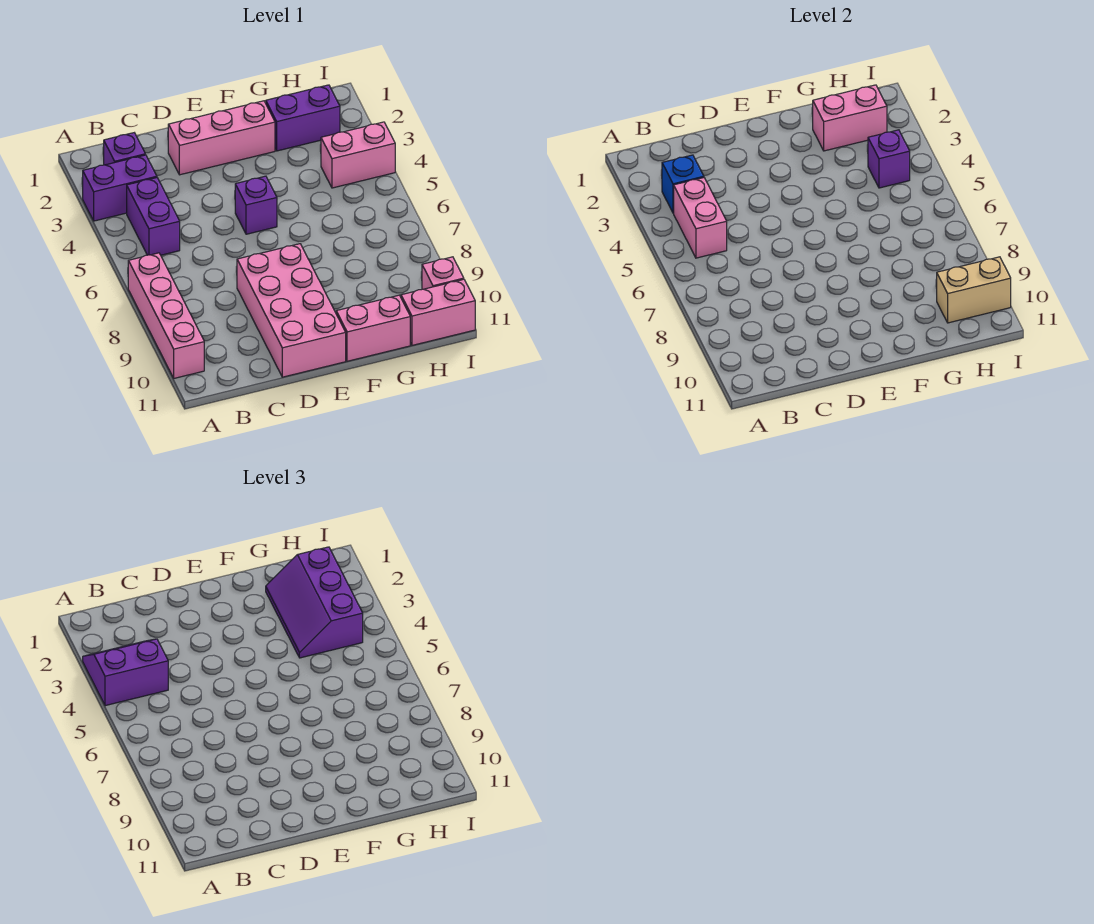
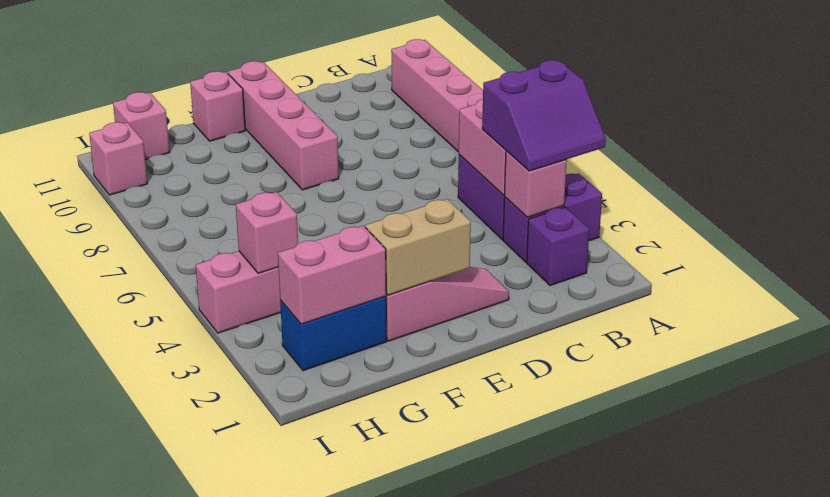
blue 1x1 brick [662,155,704,213] -> pink 1x1 brick [505,151,567,217]
pink 1x3 brick [168,101,275,175] -> pink 1x3 slope [386,267,509,341]
pink 2x4 brick [237,244,346,377] -> pink 1x4 brick [228,61,339,190]
purple 1x1 brick [235,176,277,234] -> none
pink 1x2 brick [336,295,410,361] -> pink 1x1 brick [190,71,245,141]
purple 1x2 brick [266,85,340,151] -> blue 1x2 brick [280,296,387,371]
purple 2x3 slope [266,547,363,658] -> none
purple 1x1 brick [868,130,910,188] -> pink 1x1 brick [236,192,298,273]
tan 1x2 brick [937,257,1011,323] -> tan 1x2 brick moved to [365,199,471,295]
pink 1x2 brick [401,279,475,345] -> pink 1x1 brick [113,92,170,160]

